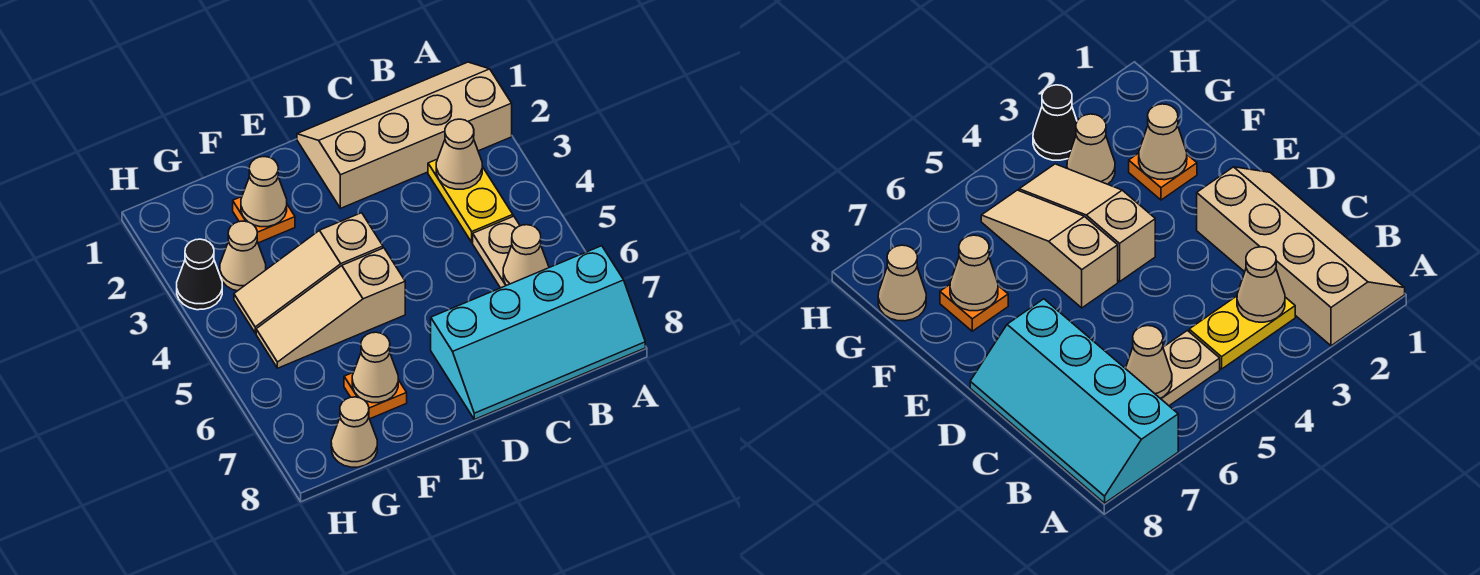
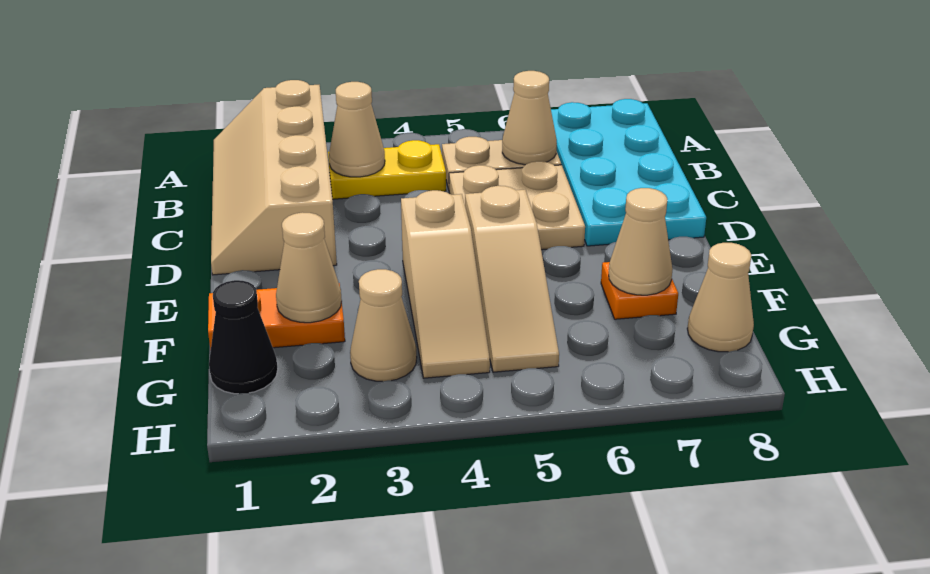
cyan 2x4 slope [431,246,645,419] -> cyan 2x4 plate [551,99,706,246]
none -> tan 2x2 plate [449,161,585,250]
orange 1x1 plate [233,197,295,243] -> orange 1x2 plate [208,283,345,350]
black 1x1 cone [177,239,222,310] -> black 1x1 cone moved to [209,280,278,394]

